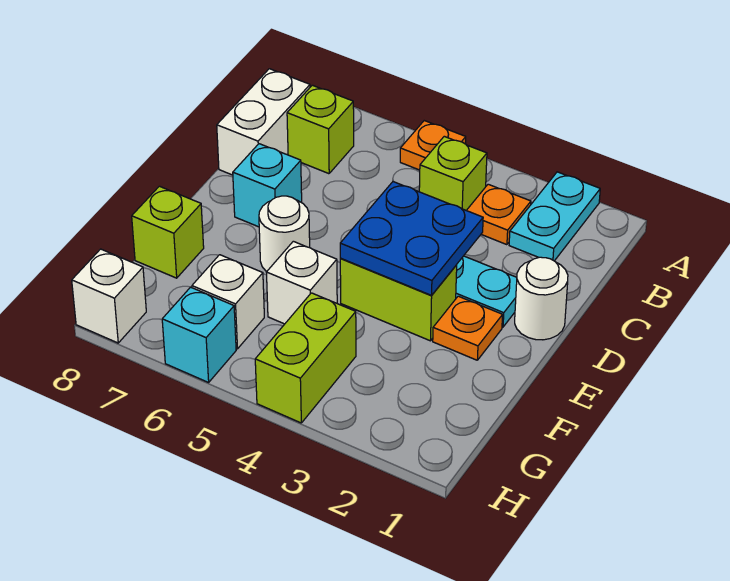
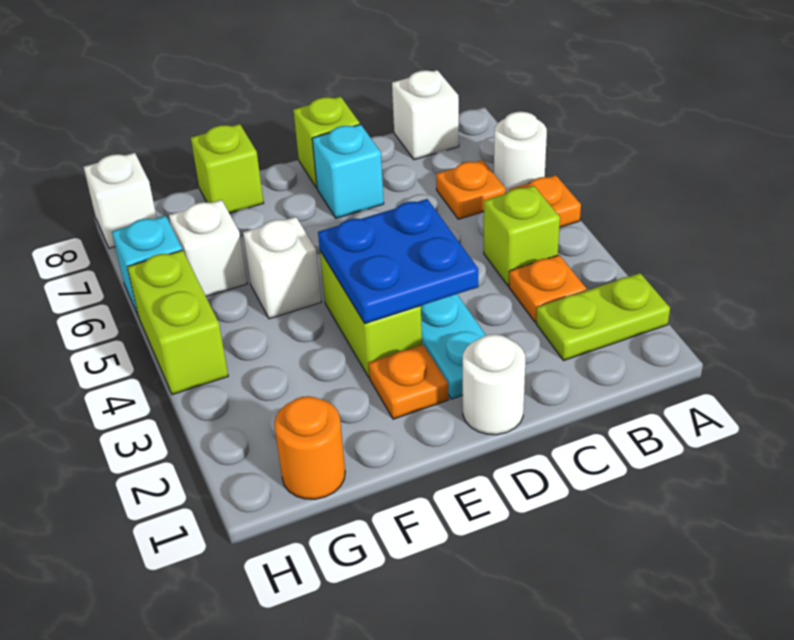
cyan 1x2 plate [509,172,600,261] -> lime 1x2 plate [536,273,670,361]
none -> orange 1x1 plate [436,160,506,219]
lime 1x1 brick [287,85,354,174] -> lime 1x1 brick moved to [293,97,360,188]
white 1x2 brick [217,69,310,175] -> white 1x1 brick [392,70,459,160]
white 1x1 round brick [259,196,310,272] -> white 1x1 round brick moved to [494,112,547,193]
none -> orange 1x1 round brick [274,396,345,499]
lime 1x2 brick [255,293,356,423] -> lime 1x2 brick turned to [128,250,228,395]

